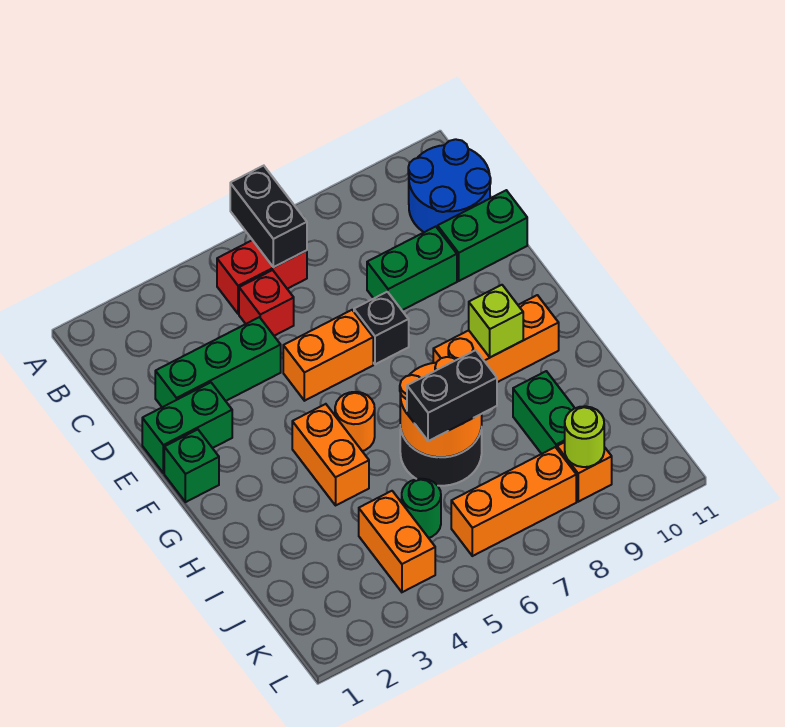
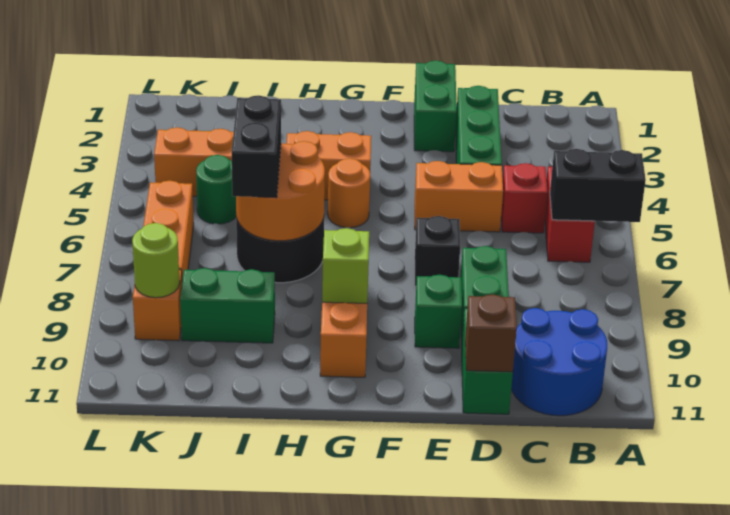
none -> brown 1x1 brick [465,294,517,372]
orange 1x2 brick [283,310,373,401] -> orange 1x2 brick turned to [415,161,503,232]
green 1x1 brick [164,430,219,502] -> green 1x1 brick moved to [415,275,462,348]

